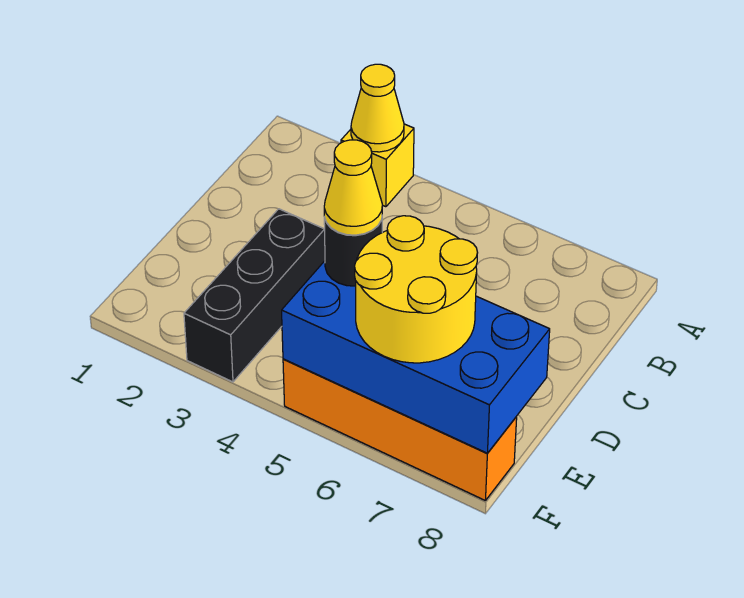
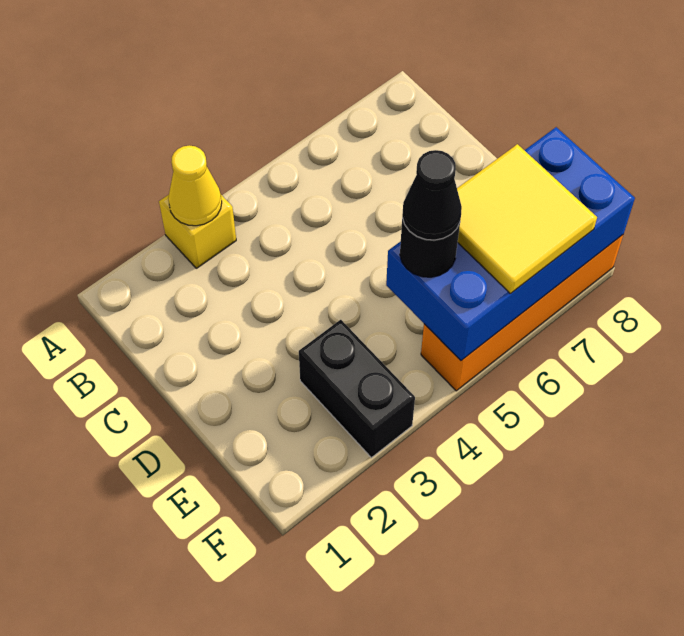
black 1x3 brick [184,209,325,382] -> black 1x2 brick [299,320,415,458]
yellow 1x1 cone [324,140,382,235] -> black 1x1 cone [402,150,462,240]
yellow 2x2 round brick [355,216,478,363] -> yellow 2x2 tile [457,144,597,293]

